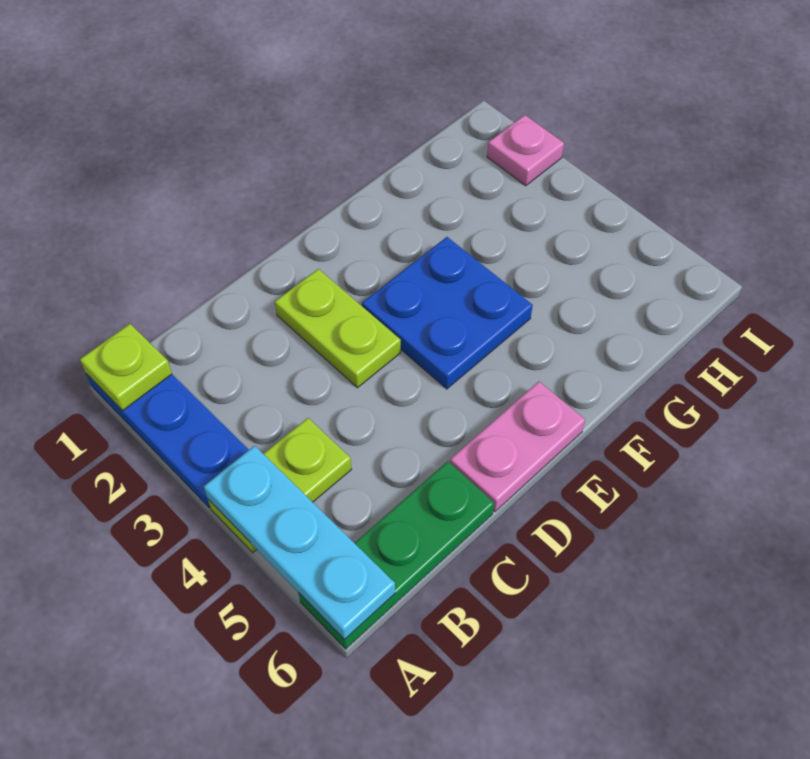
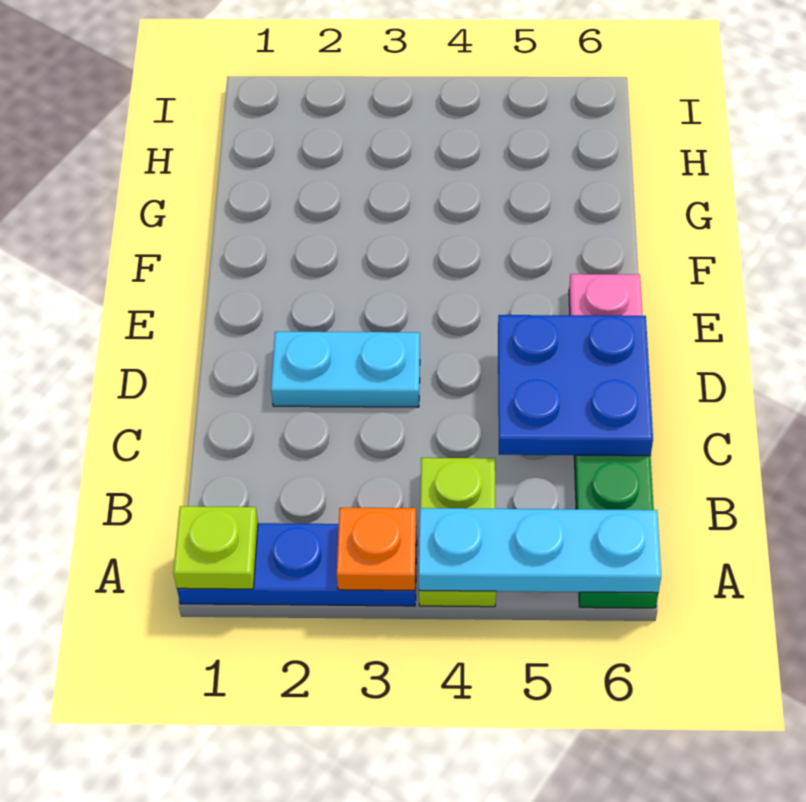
none -> orange 1x1 plate [337,508,416,590]
lime 1x2 plate [275,269,401,388] -> cyan 1x2 plate [271,332,420,407]
blue 2x2 plate [362,237,533,389] -> blue 2x2 plate moved to [498,315,653,456]
pink 1x1 plate [487,115,564,186] -> none

